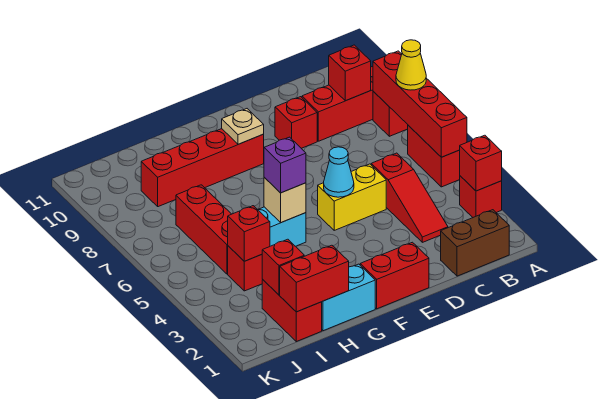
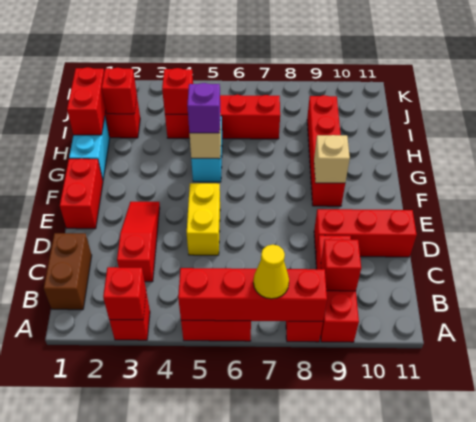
red 1x3 slope [371,153,448,242] -> red 1x3 slope turned to [117,202,160,282]
red 1x1 brick [275,97,317,148] -> red 1x3 brick [314,209,417,257]
cyan 1x1 cone [324,147,354,197] -> none
tan 1x1 plate [222,109,264,144] -> tan 1x1 brick [314,135,350,183]

